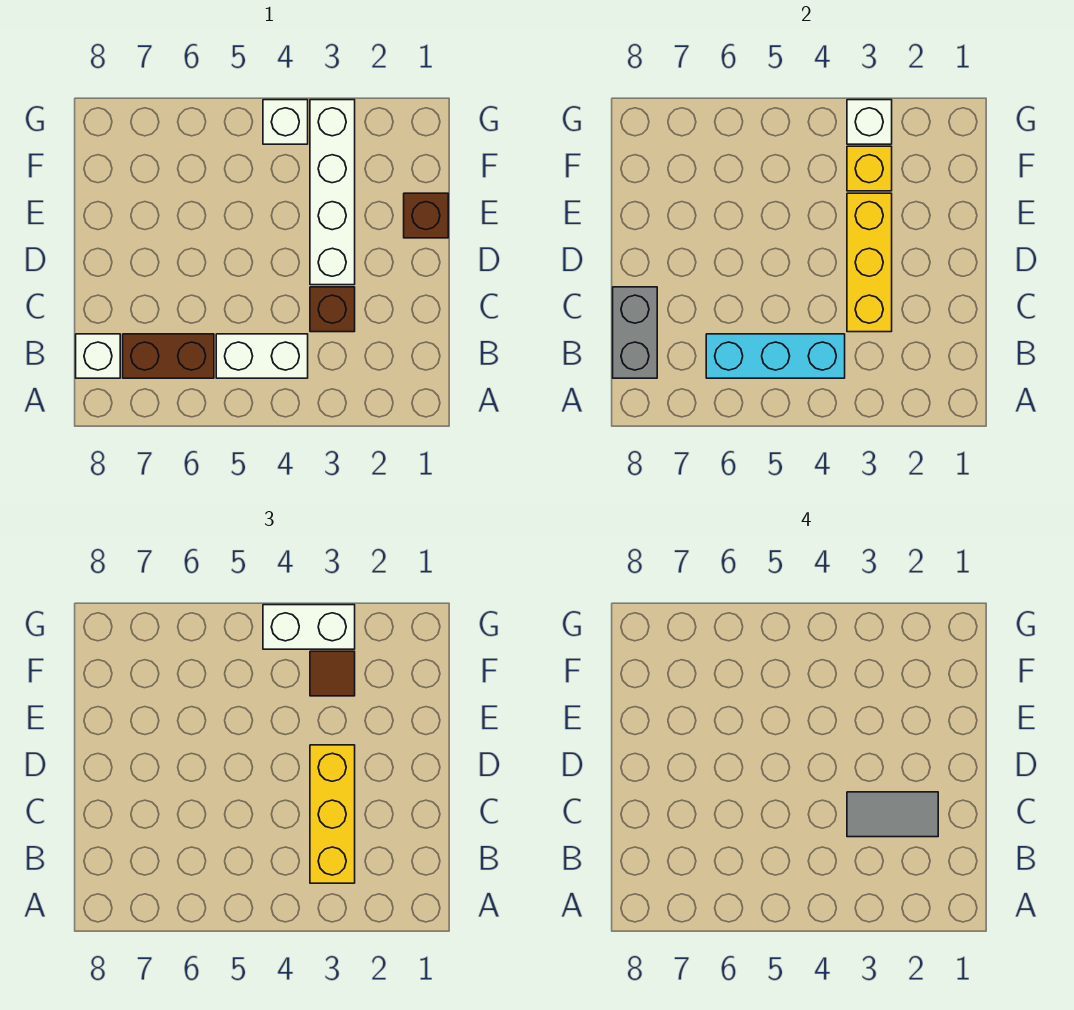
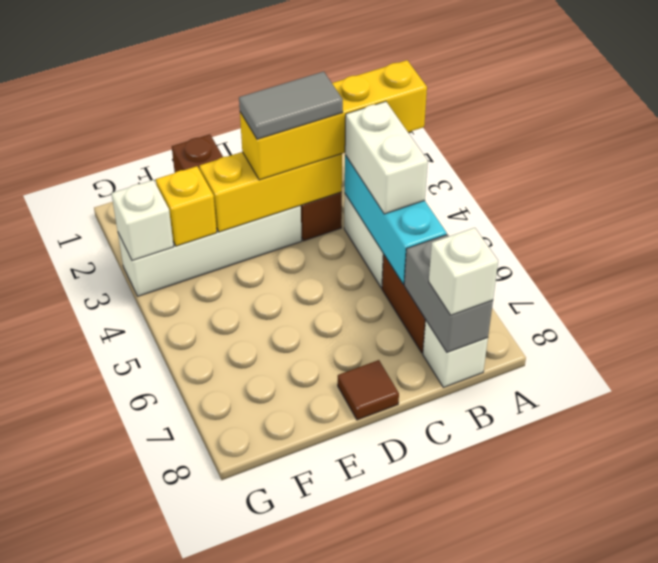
yellow 1x3 brick [310,745,355,883] -> yellow 1x4 brick [240,60,427,180]
grey 1x2 brick [613,287,657,378] -> grey 1x2 brick turned to [404,234,493,353]
grey 1x2 tile [847,792,938,837] -> grey 1x2 tile turned to [239,72,343,139]
brown 1x1 tile [310,651,355,696] -> brown 1x1 tile moved to [338,360,399,420]
white 1x2 brick [263,605,355,649] -> white 1x2 brick moved to [345,101,428,214]
white 1x1 brick [263,100,308,144] -> white 1x1 brick moved to [429,228,498,315]

